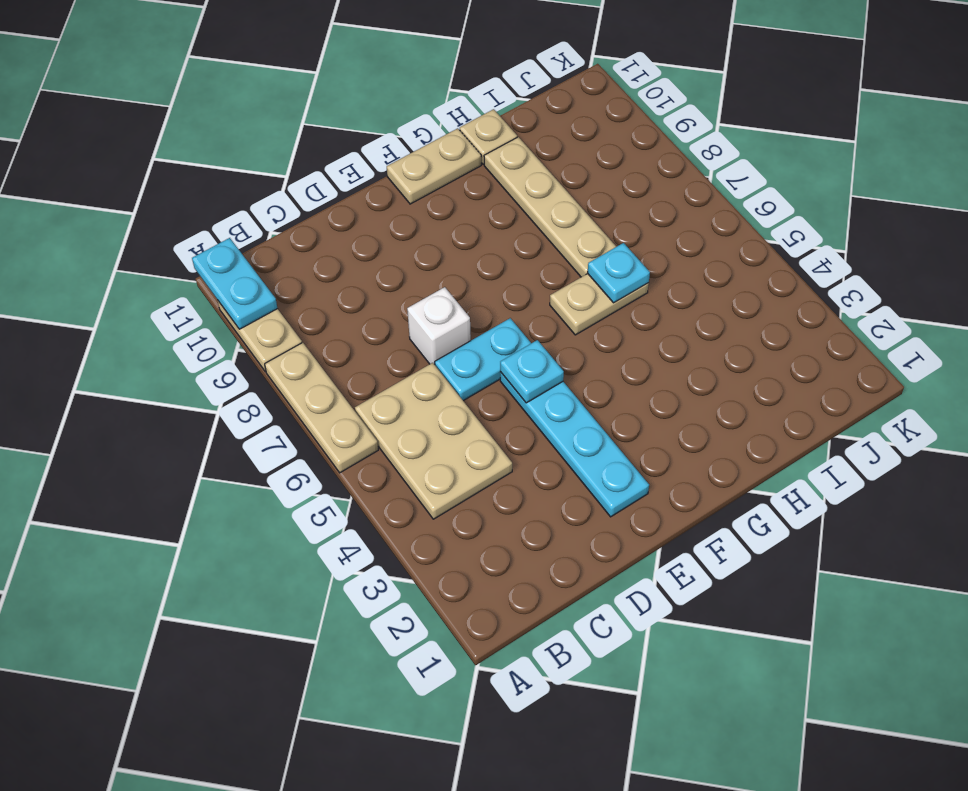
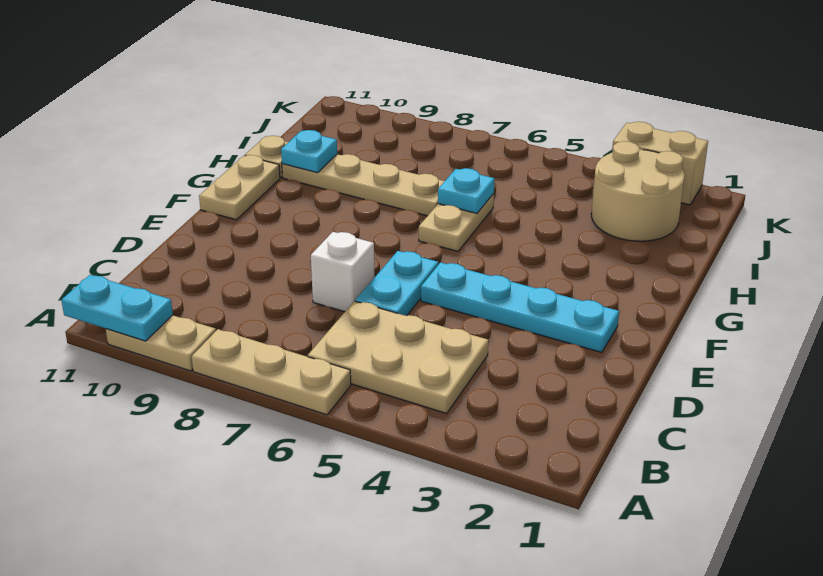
cyan 1x1 plate [500,340,564,403] -> cyan 1x1 plate moved to [281,130,337,173]
none -> tan 2x2 round brick [591,141,685,241]
none -> tan 1x2 brick [612,122,708,205]

